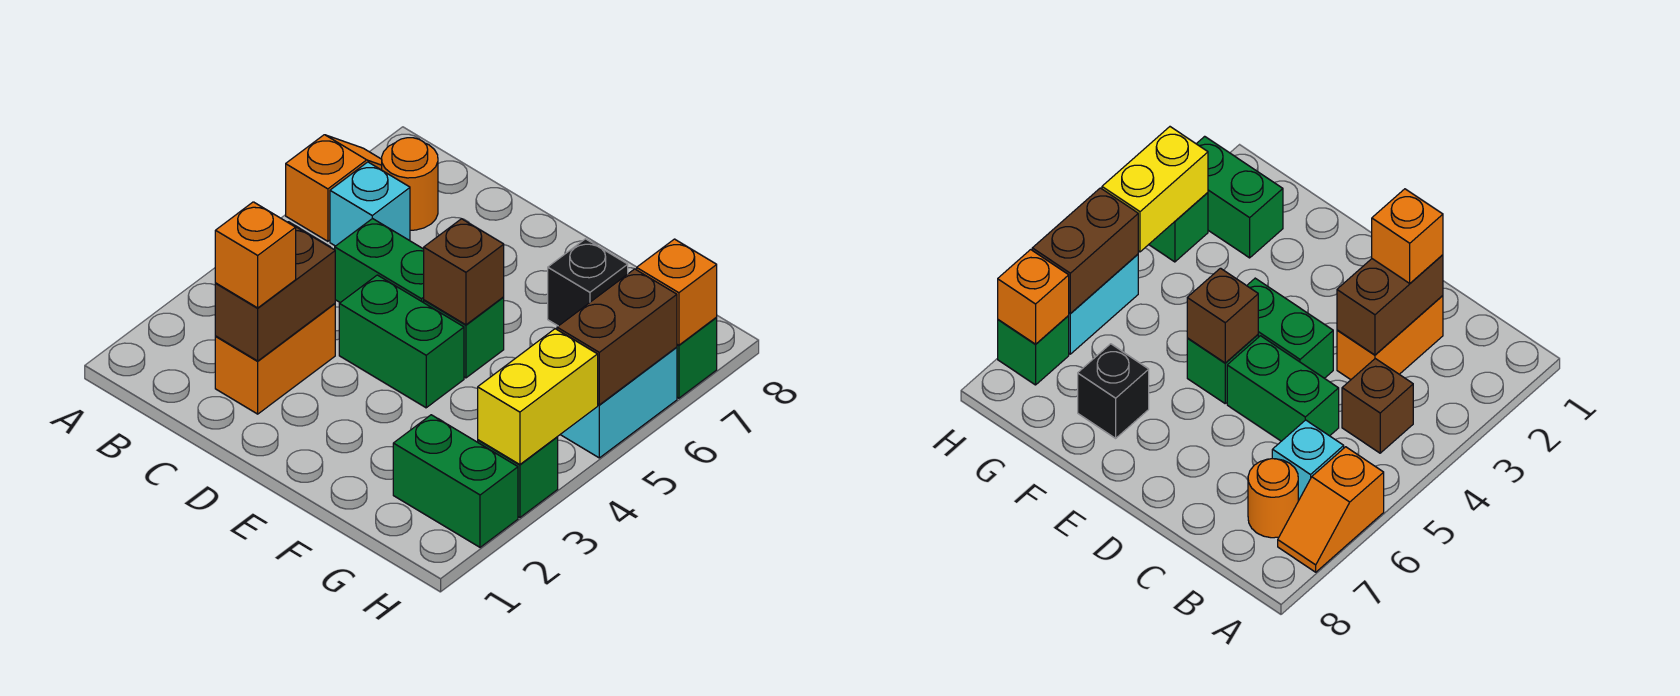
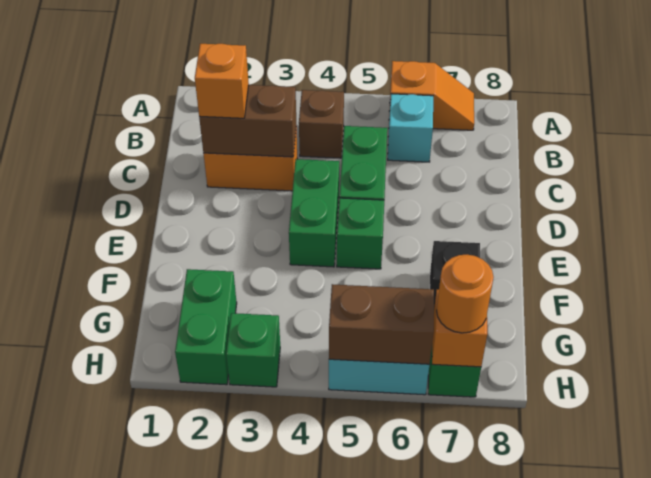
orange 1x1 round brick [382,138,438,230] -> orange 1x1 round brick moved to [436,255,494,333]
brown 1x1 brick [424,219,504,325] -> none
yellow 1x2 brick [478,329,598,465] -> none

